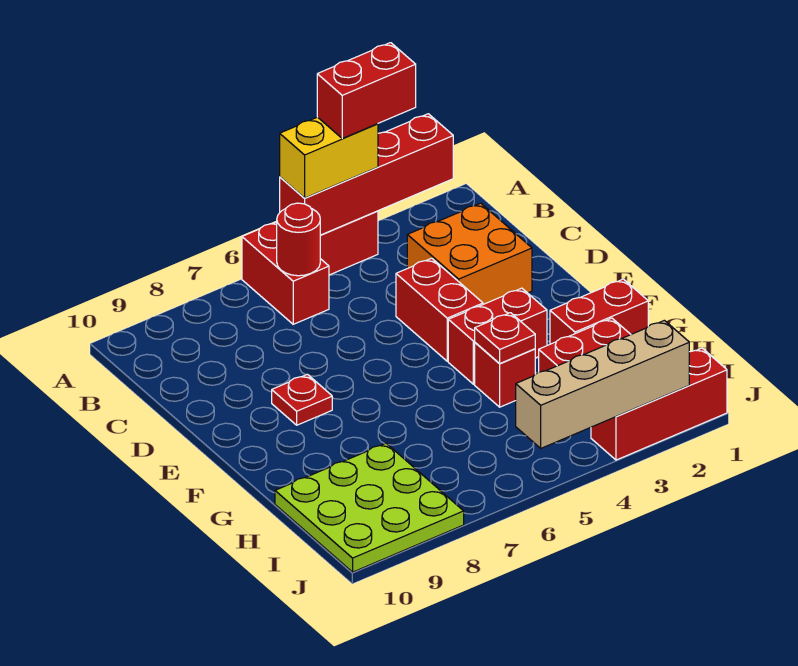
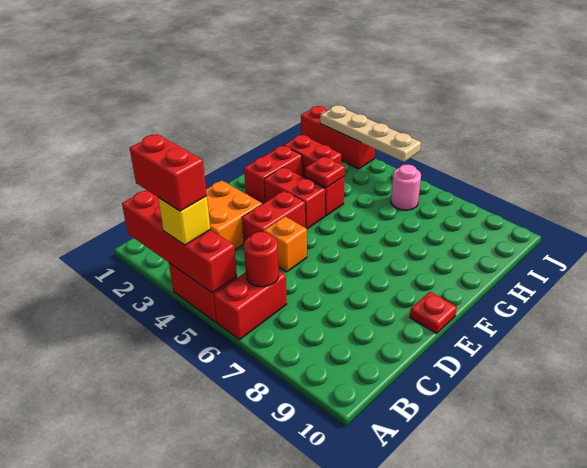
yellow 1x2 brick [280,117,378,198] -> yellow 1x1 brick [158,196,210,245]
none -> orange 1x1 brick [264,217,307,272]
red 1x1 plate [272,374,332,425] -> red 1x1 plate moved to [410,292,457,333]
red 1x2 brick [550,279,648,344] -> red 1x2 brick turned to [244,145,302,204]
lime 3x3 plate [275,443,464,572] -> none
none -> pink 1x1 round brick [391,165,421,210]
tan 1x4 brick [516,320,689,448] -> tan 1x4 plate [320,105,421,162]

